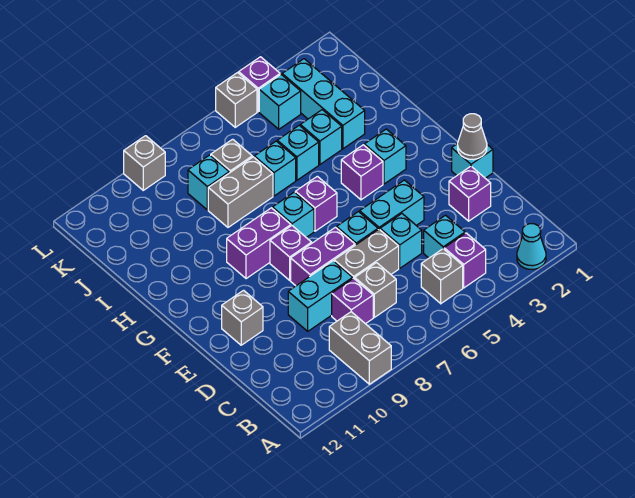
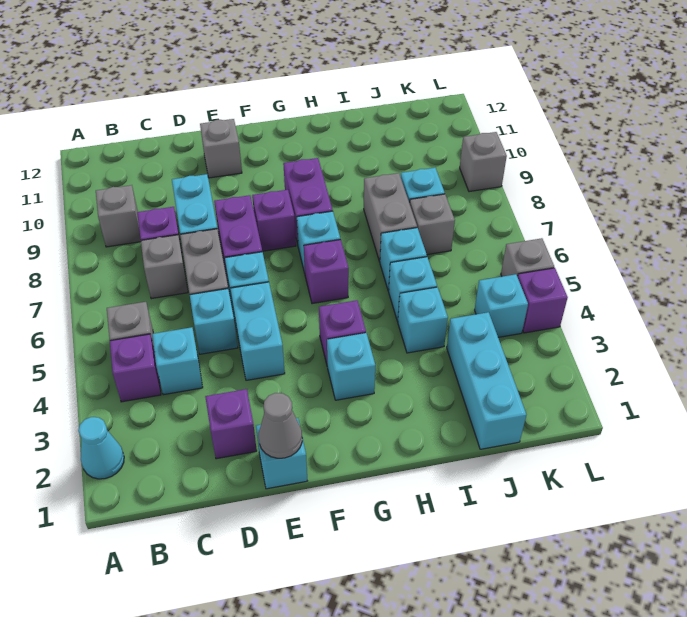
grey 1x2 brick [329,312,391,384] -> grey 1x1 brick [96,185,141,247]
cyan 1x3 brick [282,59,365,149] -> cyan 1x3 brick turned to [447,312,526,449]

